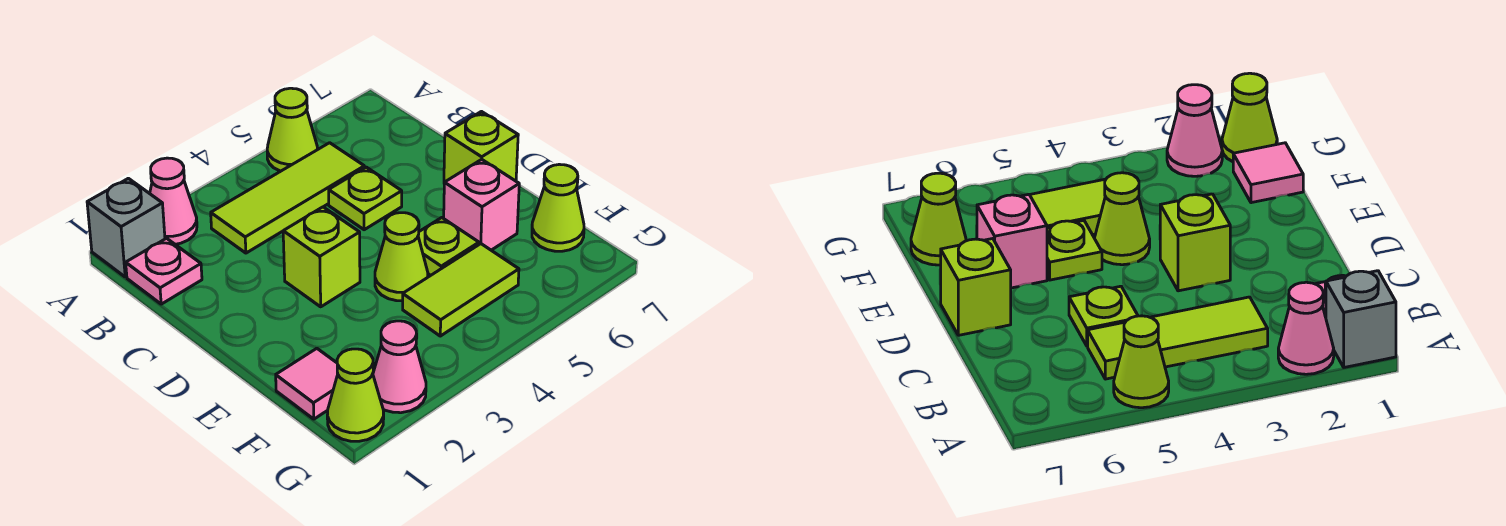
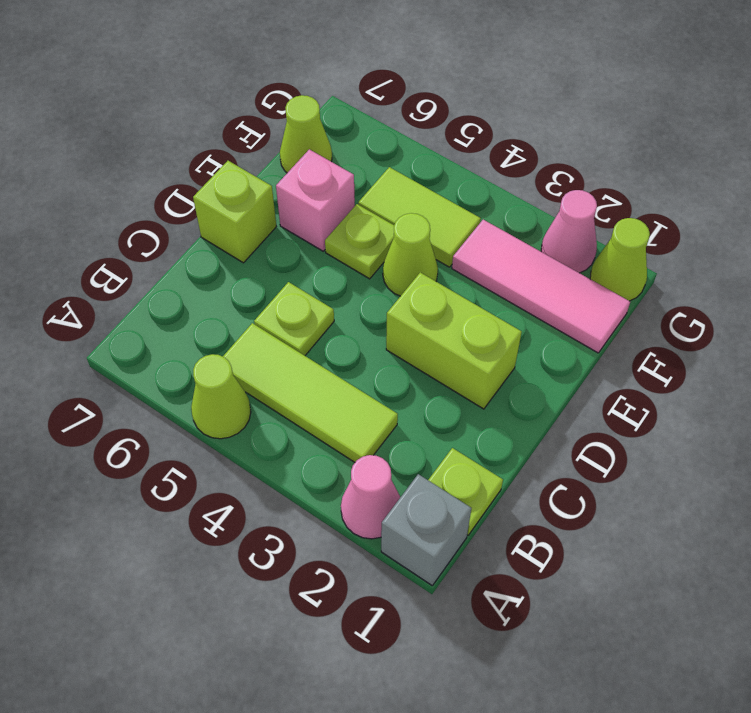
pink 1x1 plate [126,238,202,304] -> lime 1x1 plate [428,448,503,535]
lime 1x1 brick [283,207,360,307] -> lime 1x2 brick [386,272,522,409]
pink 1x1 tile [276,348,338,419] -> pink 1x3 tile [452,220,630,353]

